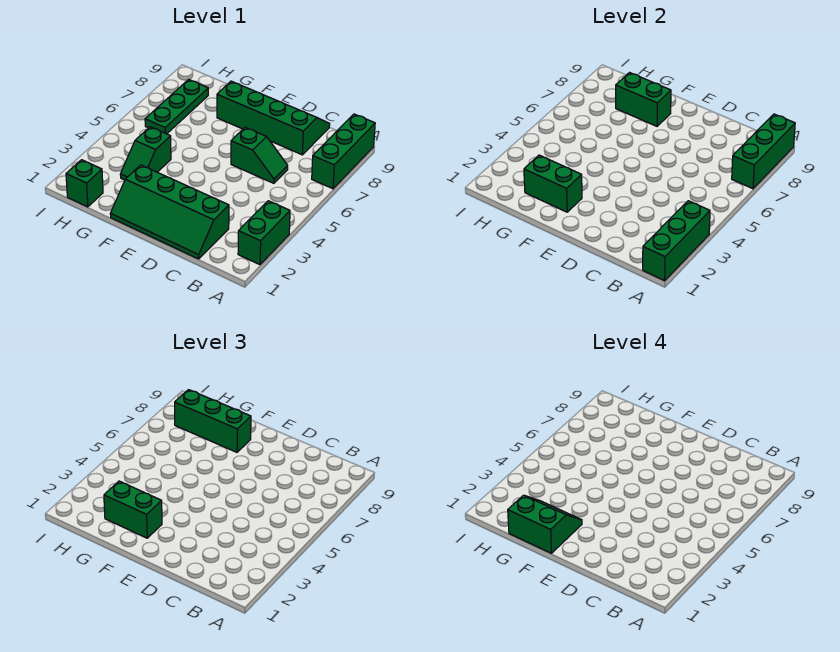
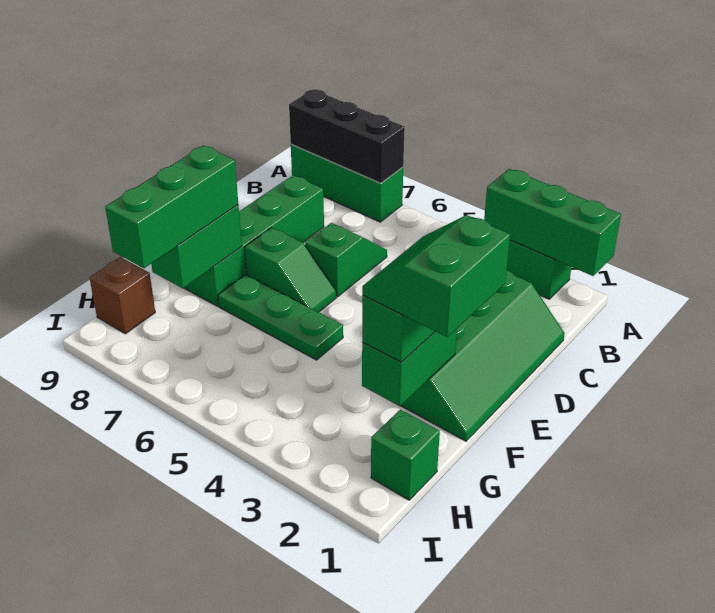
green 1x3 brick [732,114,795,189] -> black 1x3 brick [289,89,405,183]
green 1x2 slope [120,127,171,180] -> green 1x2 slope moved to [245,227,336,312]
green 1x3 plate [145,79,208,134] -> green 1x3 plate moved to [218,275,343,360]
none -> brown 1x1 brick [90,257,155,334]

